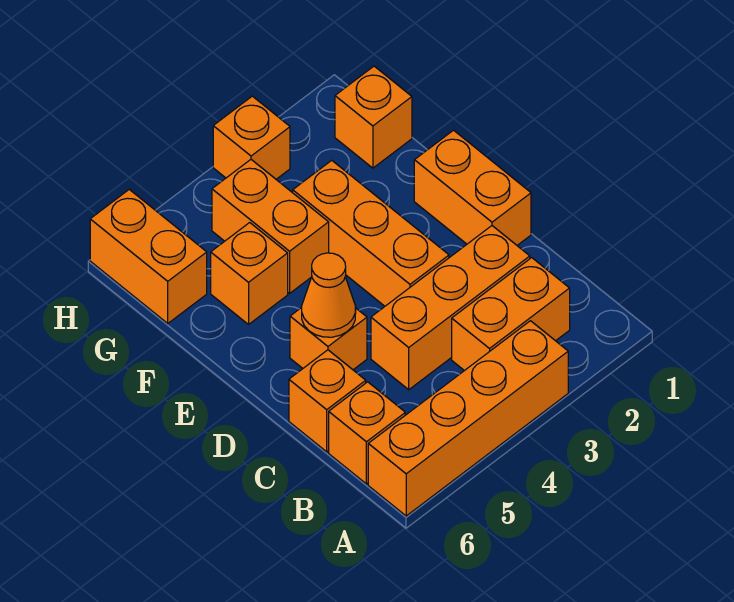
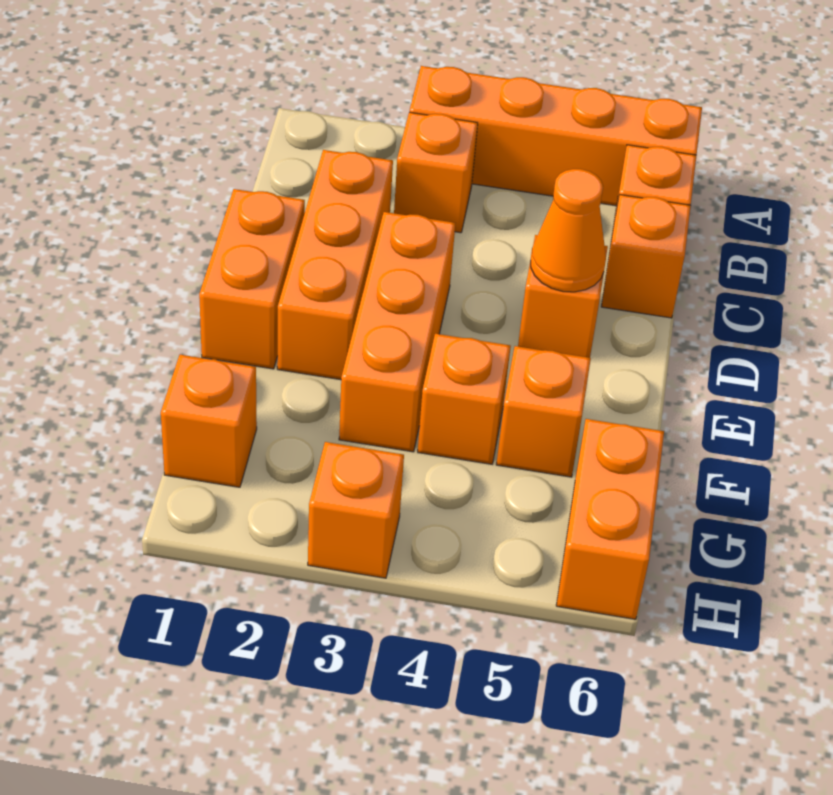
orange 1x2 brick [452,258,570,371] -> orange 1x1 brick [394,112,478,233]
orange 1x3 brick [371,226,530,390] -> orange 1x3 brick turned to [277,150,393,380]
orange 1x2 brick [212,160,329,293] -> orange 1x1 brick [418,334,511,464]

